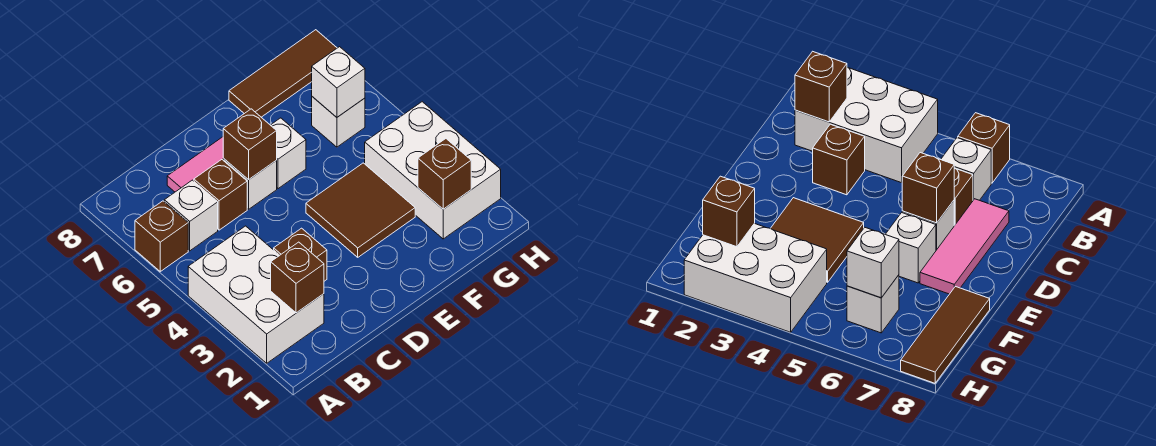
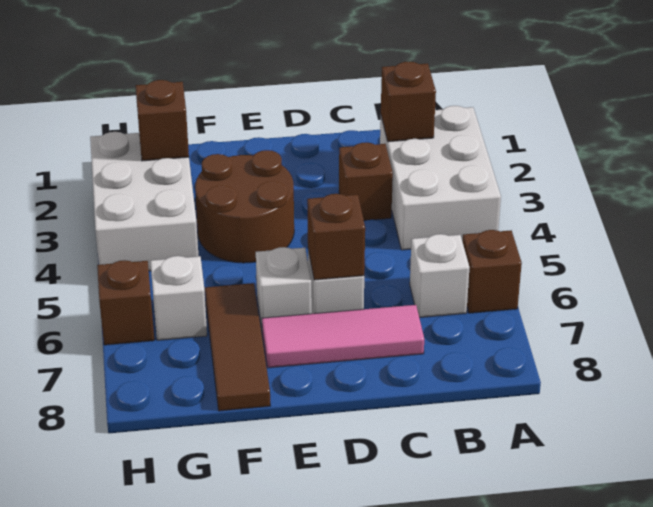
brown 1x1 brick [194,160,247,230] -> brown 1x1 brick moved to [97,260,154,345]
brown 2x2 tile [306,163,415,257] -> brown 2x2 round brick [195,150,294,263]
brown 1x3 tile [229,30,337,117] -> brown 1x3 tile turned to [205,283,270,411]
white 1x1 brick [312,47,365,117] -> none

